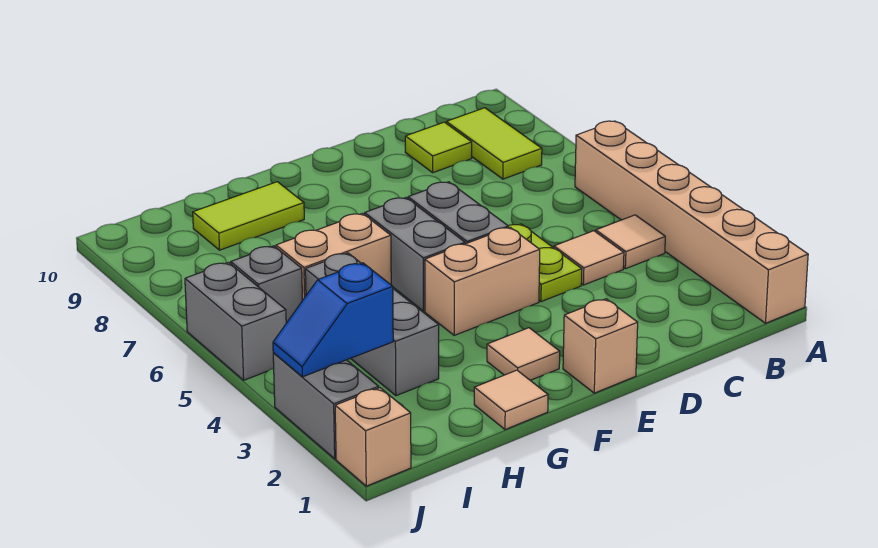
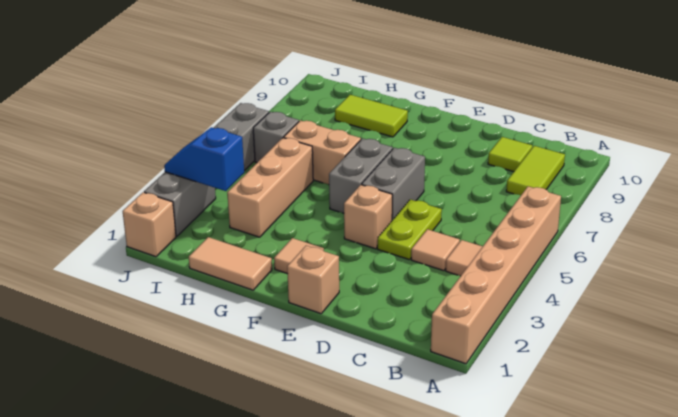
tan 1x2 brick [425,227,540,335] -> tan 1x1 brick [344,185,392,249]
tan 1x1 tile [474,370,548,430] -> tan 1x2 tile [189,237,272,290]
grey 1x3 brick [305,253,439,396] -> tan 1x3 brick [227,138,313,237]

